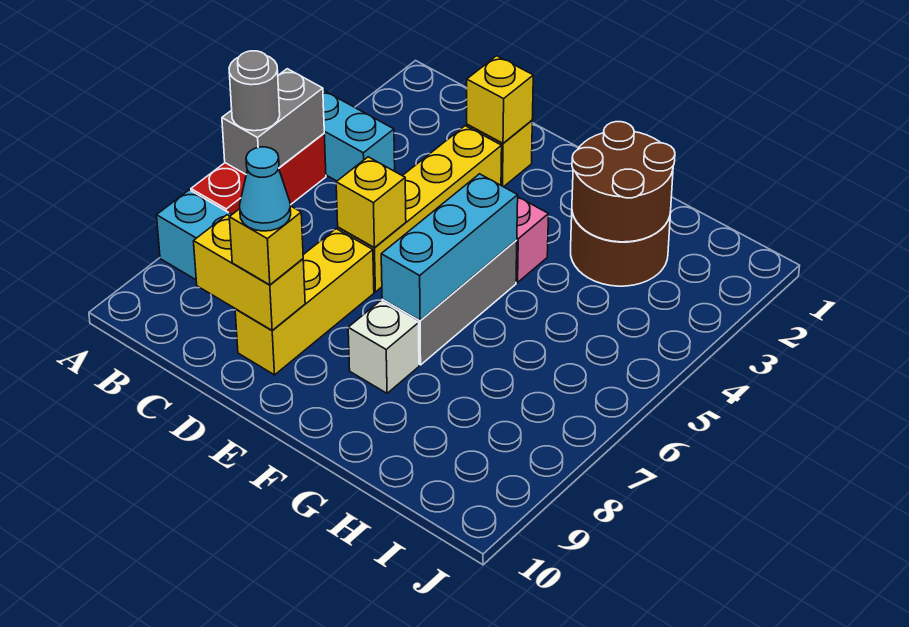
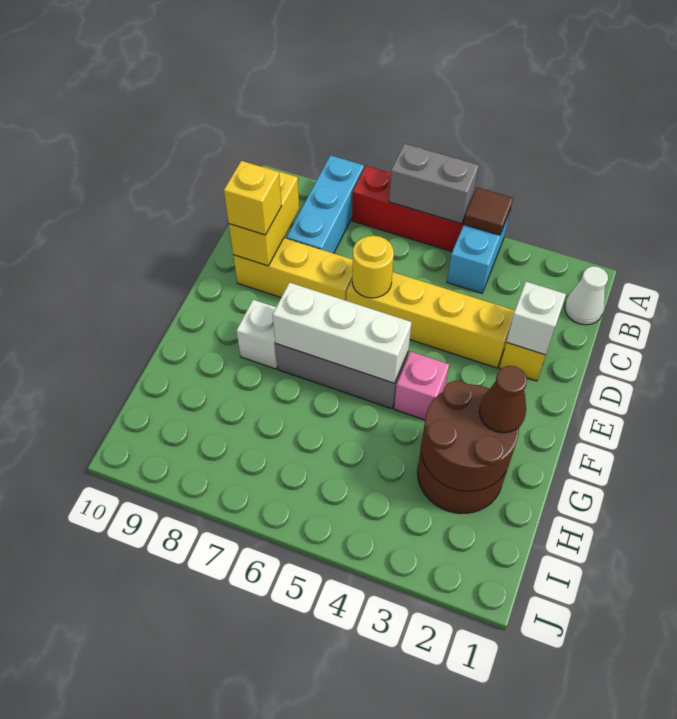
none -> brown 1x1 tile [464,187,513,235]
grey 1x1 round brick [229,51,280,131] -> none
none -> white 1x1 cone [565,266,608,325]
yellow 1x1 brick [467,56,533,143] -> white 1x1 brick [506,282,566,355]
yellow 1x1 brick [336,157,406,248] -> yellow 1x1 round brick [352,236,394,298]
cyan 1x1 cone [240,147,291,231] -> none
cyan 1x3 brick [381,174,518,320] -> white 1x3 brick [273,282,412,383]
none -> brown 1x1 cone [479,366,527,433]

